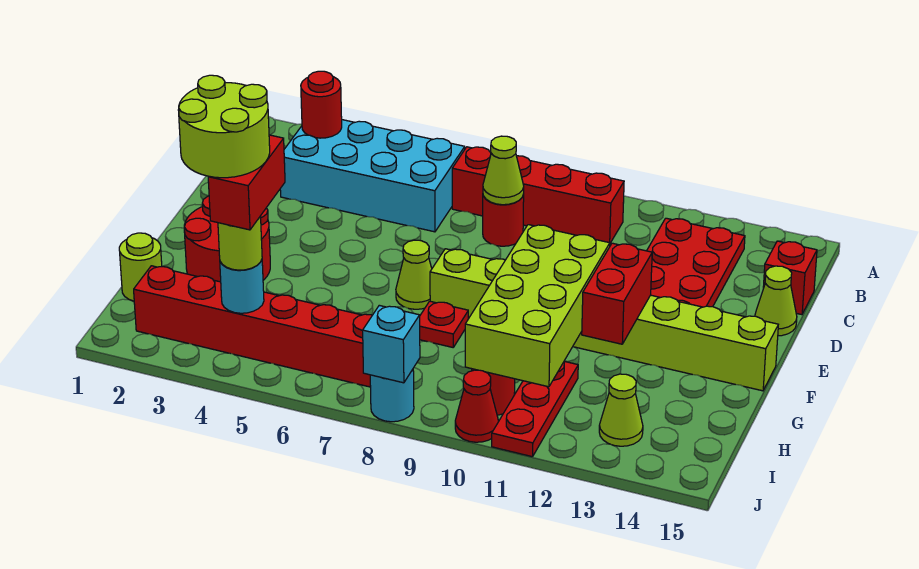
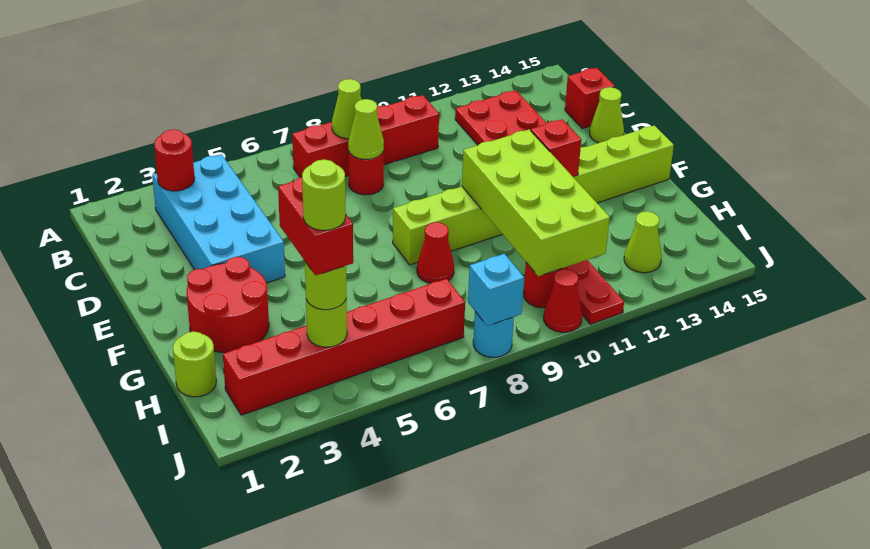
cyan 2x4 brick [280,120,465,232] -> cyan 2x4 brick turned to [152,154,285,283]
lime 1x1 cone [396,240,432,309] -> lime 1x1 cone moved to [332,79,362,139]
red 1x2 brick [582,243,652,344] -> red 1x1 brick [531,119,581,177]
red 1x1 plate [420,301,468,347] -> red 1x1 cone [417,222,454,283]
lime 2x2 round brick [179,75,270,178] -> lime 1x1 round brick [302,159,346,230]
cyan 1x1 round brick [220,260,264,313] -> lime 1x1 round brick [306,296,347,347]

